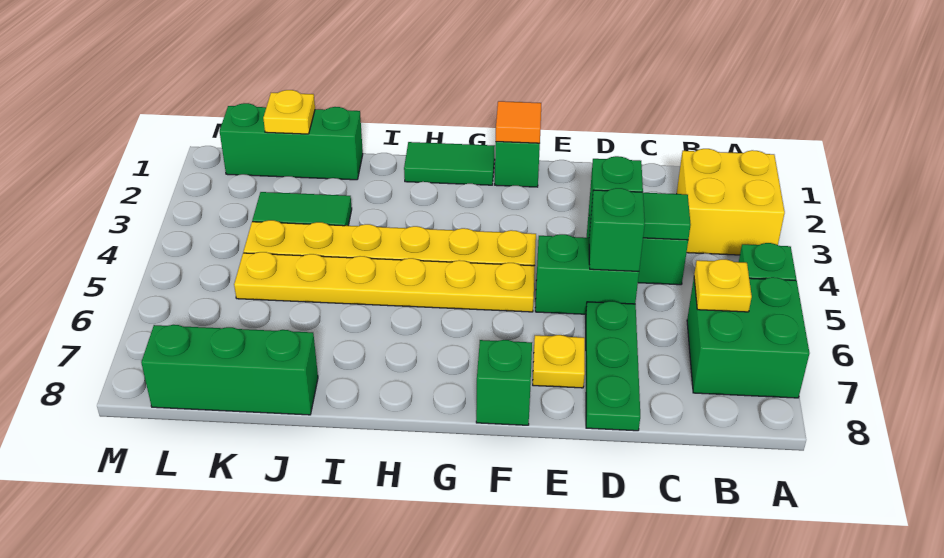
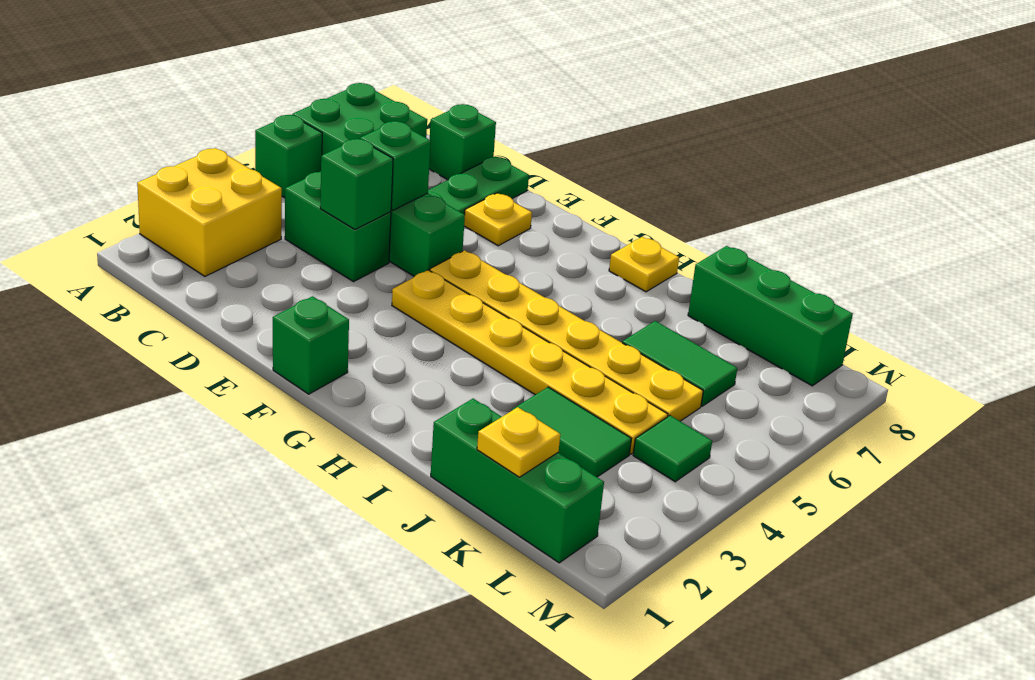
yellow 1x1 plate [694,259,752,312] -> yellow 1x1 plate moved to [609,237,679,292]
green 1x1 tile [643,193,691,240] -> green 1x1 tile moved to [633,416,712,482]
orange 1x1 tile [496,101,541,143] -> none
green 1x1 brick [476,340,532,425] -> green 1x1 brick moved to [429,104,496,180]
green 1x2 tile [404,142,495,185] -> green 1x2 tile moved to [622,321,737,406]

